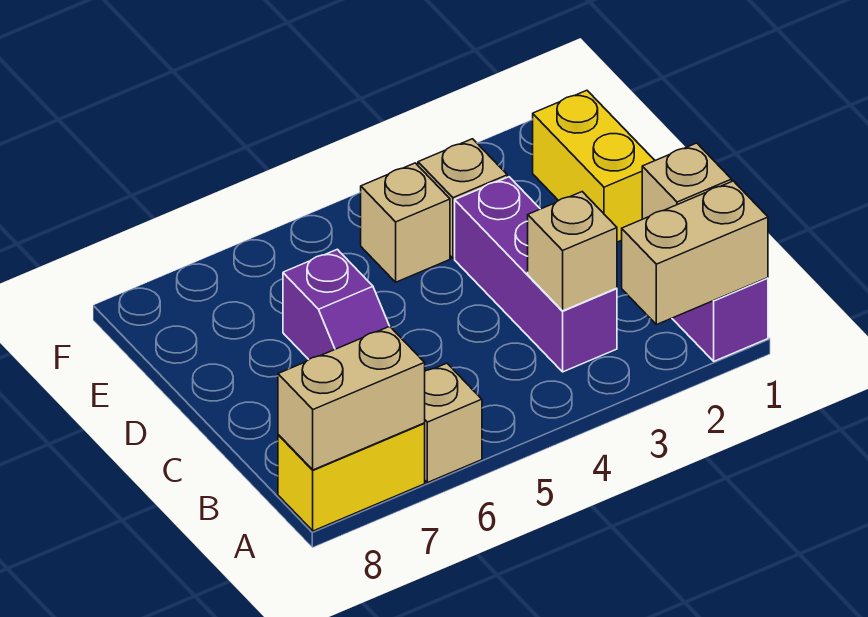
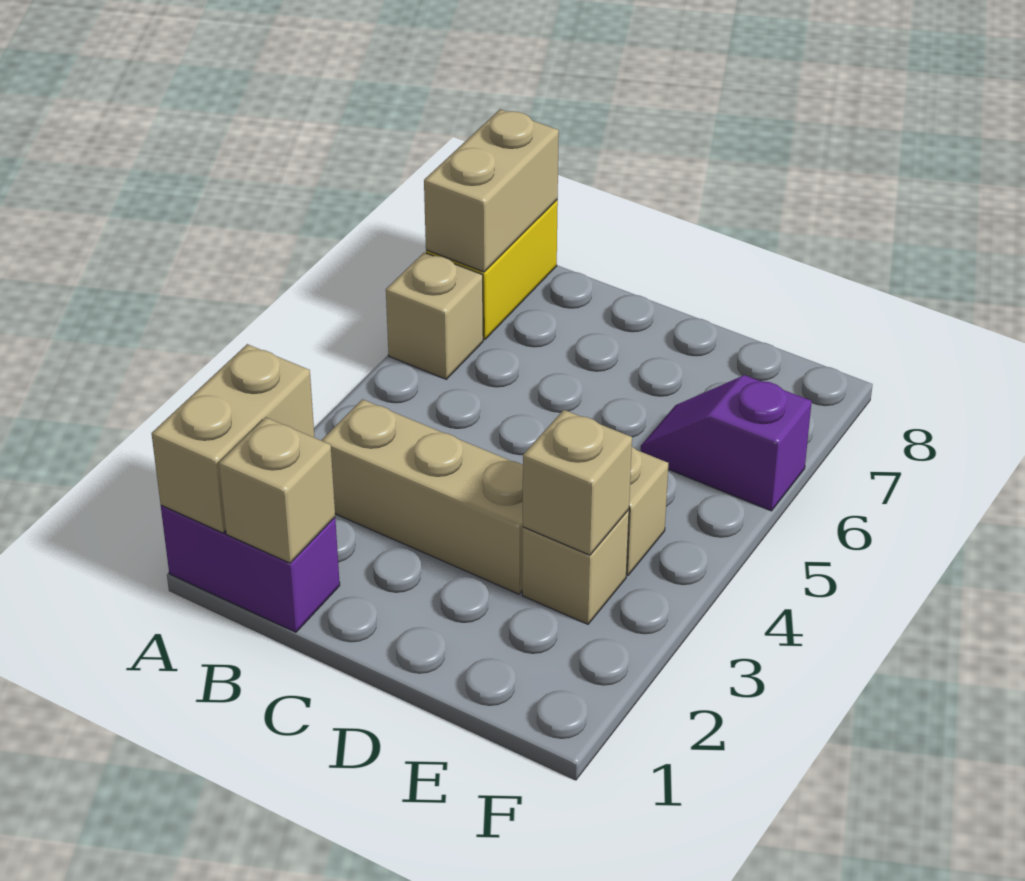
purple 1x3 brick [455,177,617,372] -> tan 1x3 brick [321,399,523,594]
tan 1x1 brick [528,192,617,311] -> tan 1x1 brick moved to [523,410,632,555]
purple 1x2 slope [283,249,389,359] -> purple 1x2 slope moved to [641,375,812,511]
yellow 1x2 brick [533,90,655,242] -> none

